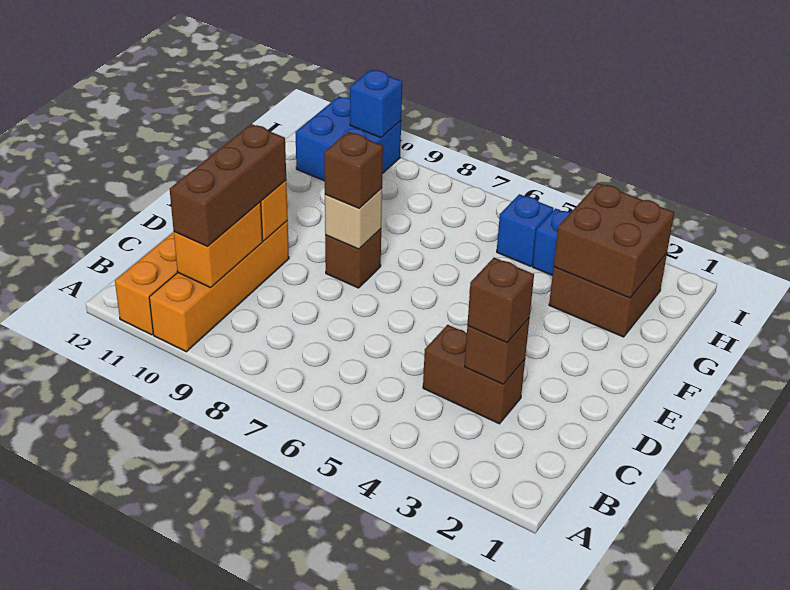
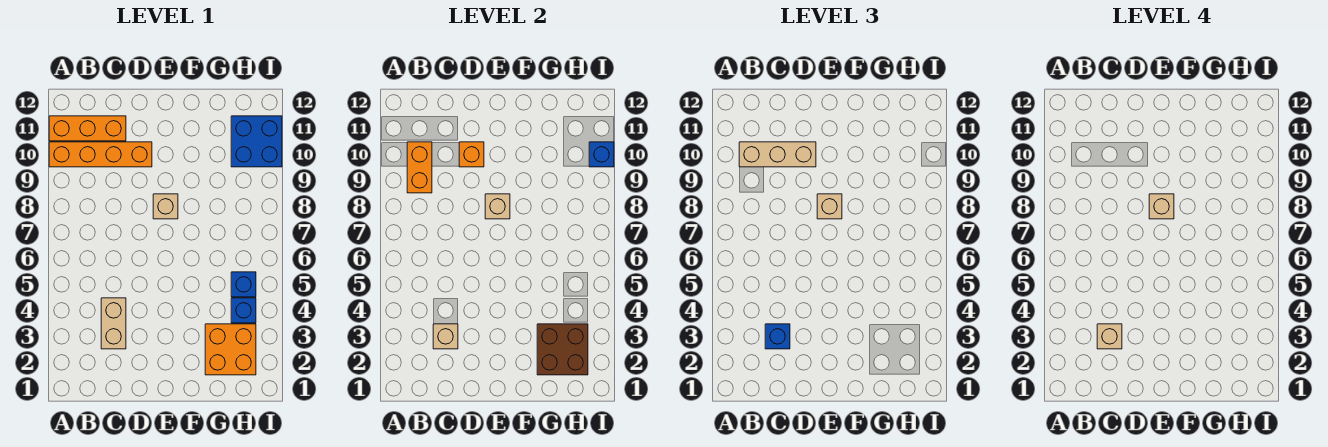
orange 1x2 brick [174,202,262,287] -> orange 1x2 brick turned to [407,142,432,193]
brown 1x3 brick [170,124,286,247] -> tan 1x3 brick [739,142,816,167]
brown 1x2 brick [423,325,525,424] -> tan 1x2 brick [101,298,126,349]
brown 1x1 brick [465,318,529,384] -> tan 1x1 brick [433,324,458,349]
brown 1x1 brick [467,258,534,343] -> blue 1x1 brick [765,324,790,349]
none -> tan 1x1 brick [1097,324,1122,349]
brown 1x1 brick [325,229,381,288] -> tan 1x1 brick [153,194,178,219]
brown 1x1 brick [324,132,383,208] -> tan 1x1 brick [817,194,842,219]
none -> tan 1x1 brick [1149,194,1174,219]
brown 2x2 brick [549,253,667,337] -> orange 2x2 brick [205,324,256,375]

